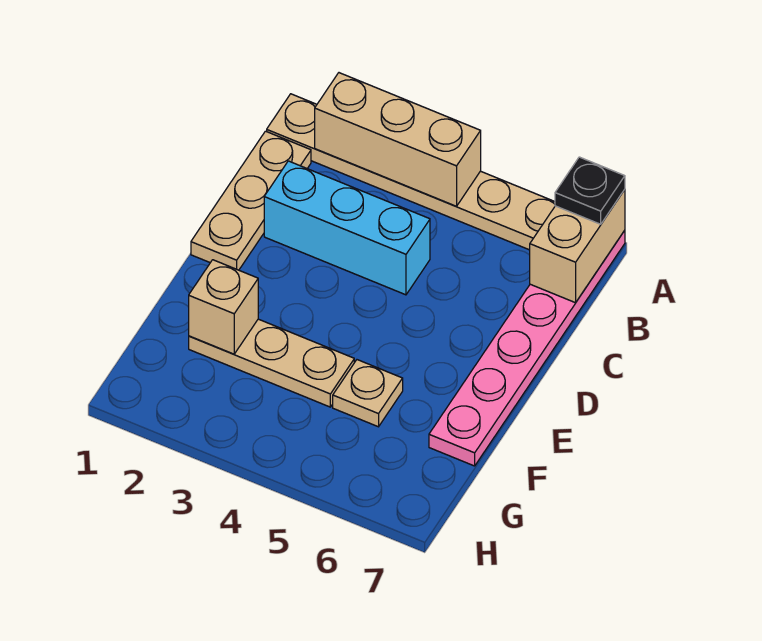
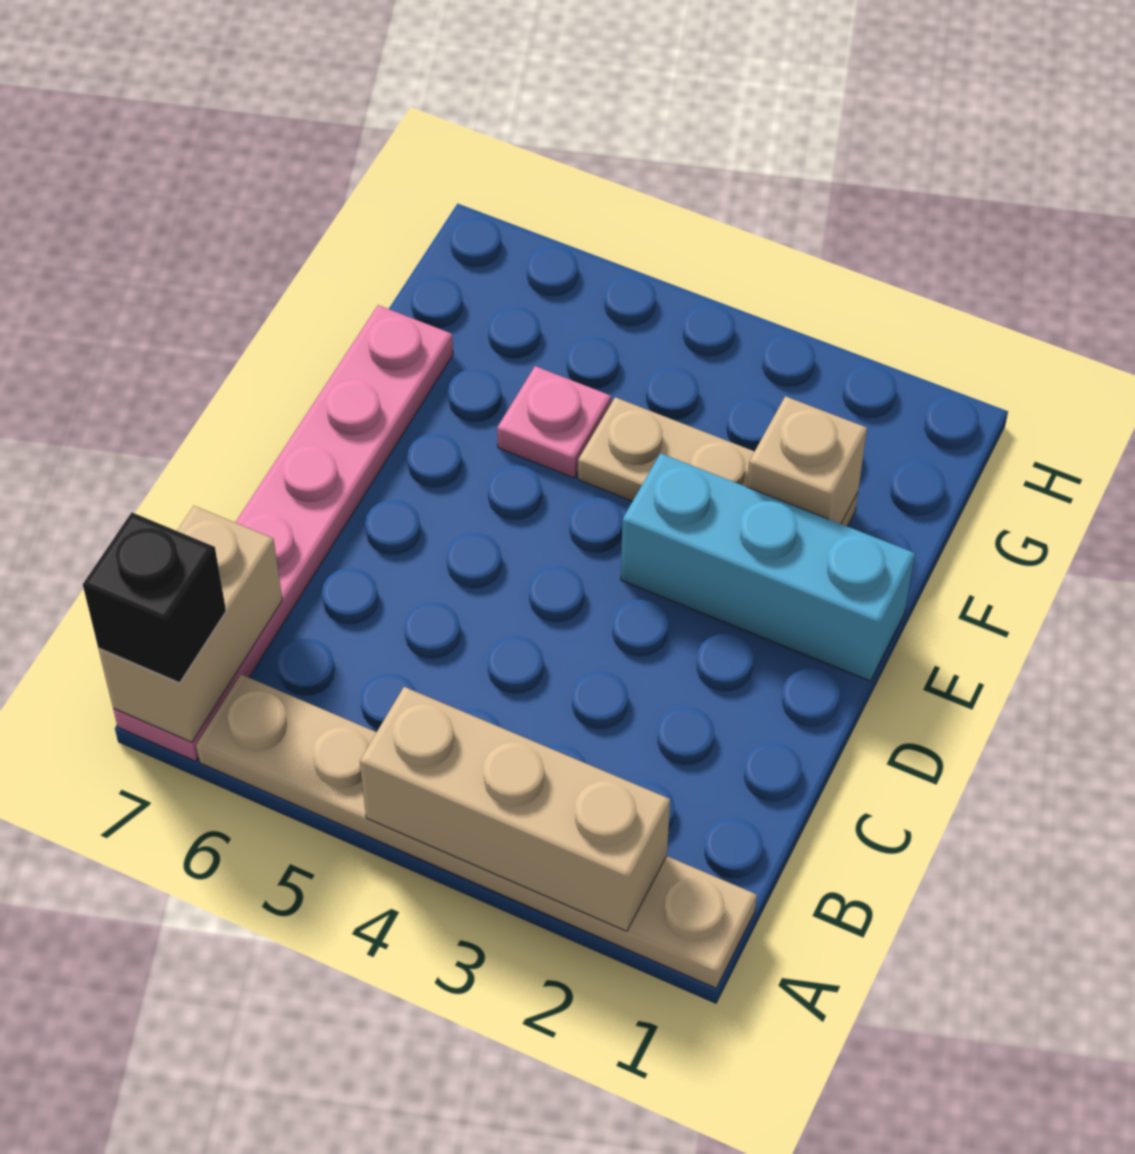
black 1x1 plate [555,157,625,224] -> black 1x1 brick [83,512,226,683]
tan 1x3 plate [191,131,311,270] -> none
cyan 1x3 brick [264,161,430,295] -> cyan 1x3 brick moved to [621,453,915,681]
tan 1x1 plate [333,360,403,427] -> pink 1x1 plate [497,366,611,478]

